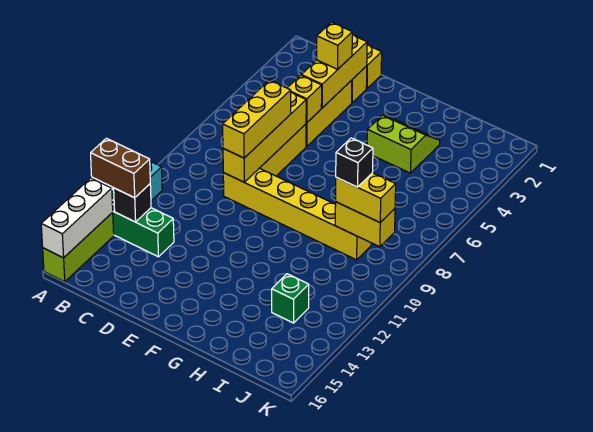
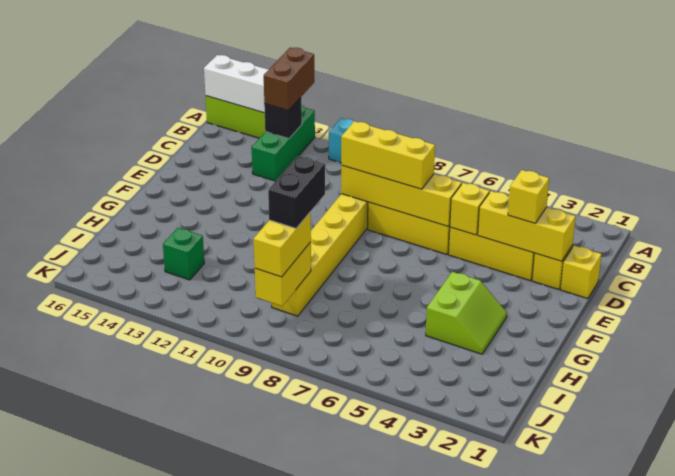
black 1x1 brick [336,138,373,187] -> black 1x2 brick [268,156,325,228]

